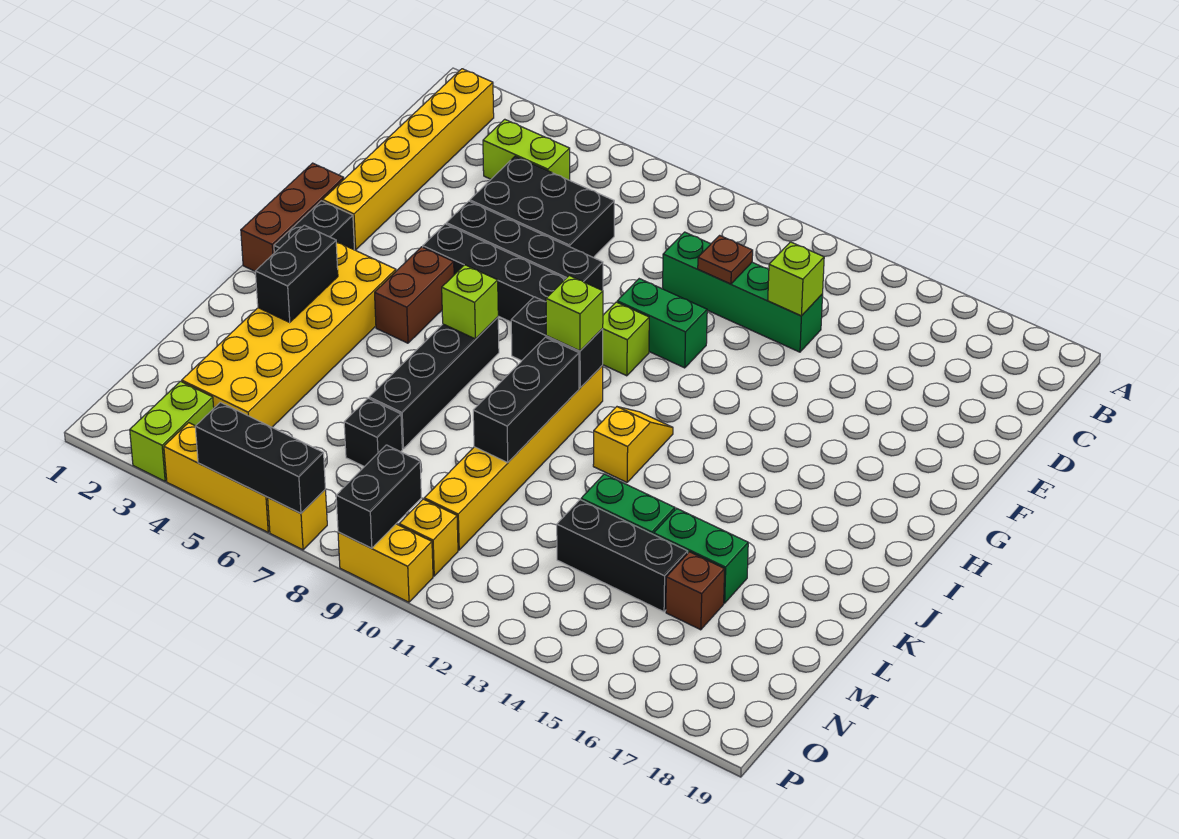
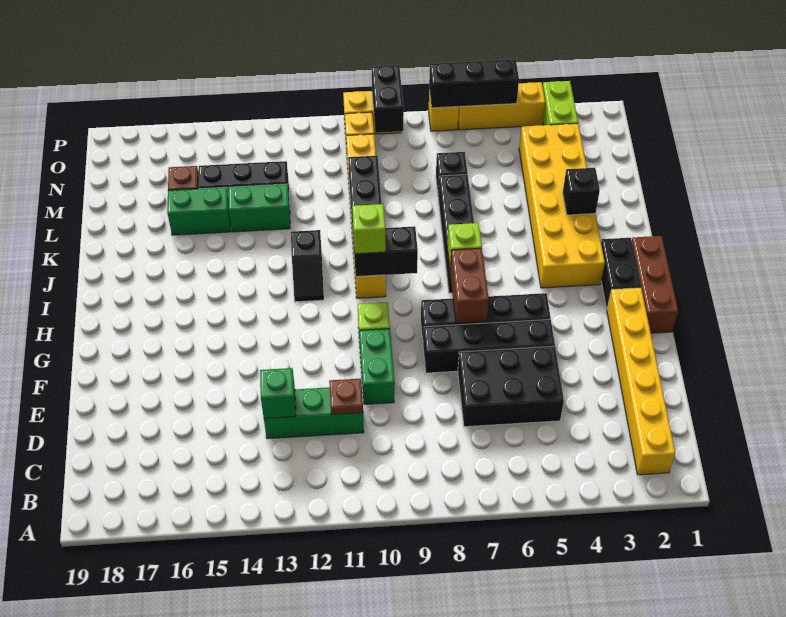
lime 1x2 brick [483,119,570,180] -> none
green 1x4 brick [663,232,823,352] -> green 1x3 brick [264,387,364,439]
lime 1x1 brick [768,242,824,316] -> green 1x1 brick [260,368,296,419]
green 1x2 brick [617,279,707,368] -> green 1x2 brick turned to [359,329,395,404]
brown 1x2 brick [375,247,454,343] -> brown 1x2 brick moved to [450,248,489,323]
yellow 1x2 slope [593,407,673,482] -> black 1x2 slope [291,230,324,302]
black 1x2 brick [255,225,338,322] -> black 1x1 brick [563,168,600,215]

